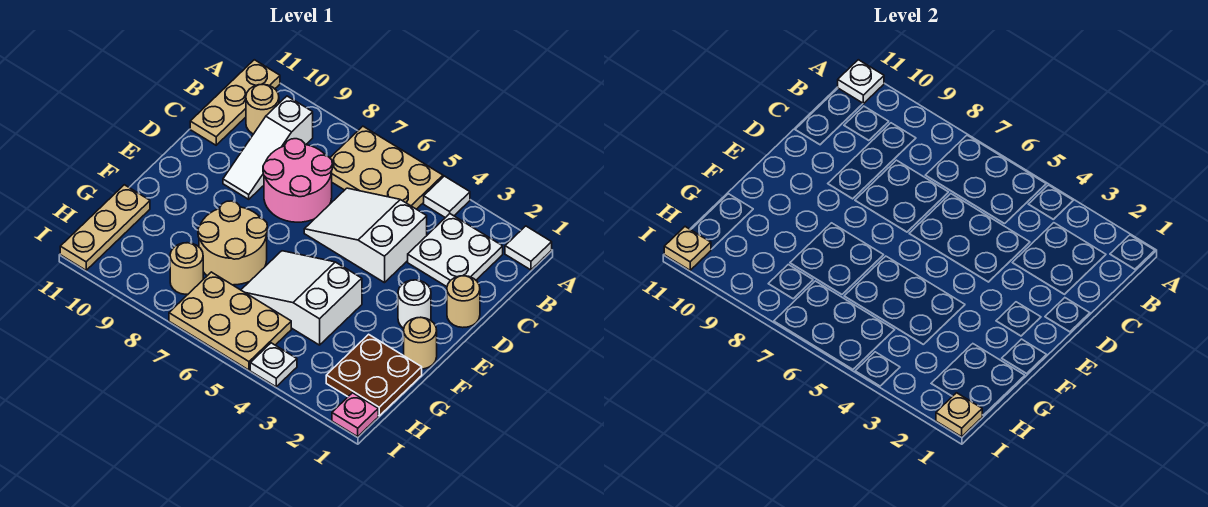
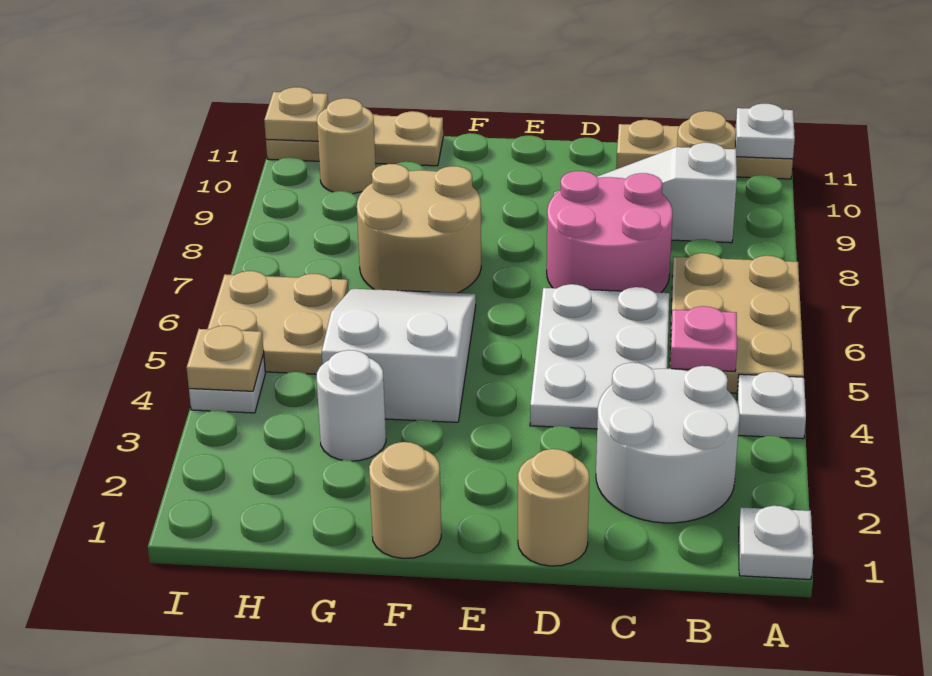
white 1x1 tile [505,226,552,270] -> white 1x1 plate [739,506,813,579]
white 1x1 tile [424,176,470,218] -> white 1x1 plate [737,372,806,439]
white 2x2 plate [408,214,503,287] -> white 2x2 round brick [596,363,740,523]
white 2x3 slope [304,188,427,283] -> white 2x3 plate [530,284,669,429]
white 1x1 round brick [398,280,431,328] -> white 1x1 round brick moved to [316,350,386,461]
brown 2x2 plate [326,334,422,416] -> none
tan 2x3 plate [169,272,291,370] -> tan 2x2 plate [208,271,348,374]
tan 1x1 round brick [170,243,203,294] -> tan 1x1 round brick moved to [317,98,376,194]
pink 1x1 plate [332,393,378,437] -> pink 1x1 plate moved to [670,306,737,371]
tan 1x1 plate [936,393,982,437] -> tan 1x1 plate moved to [187,326,264,391]

